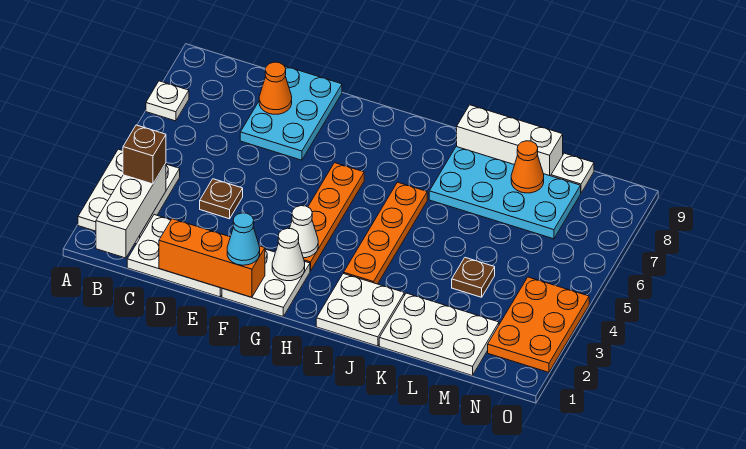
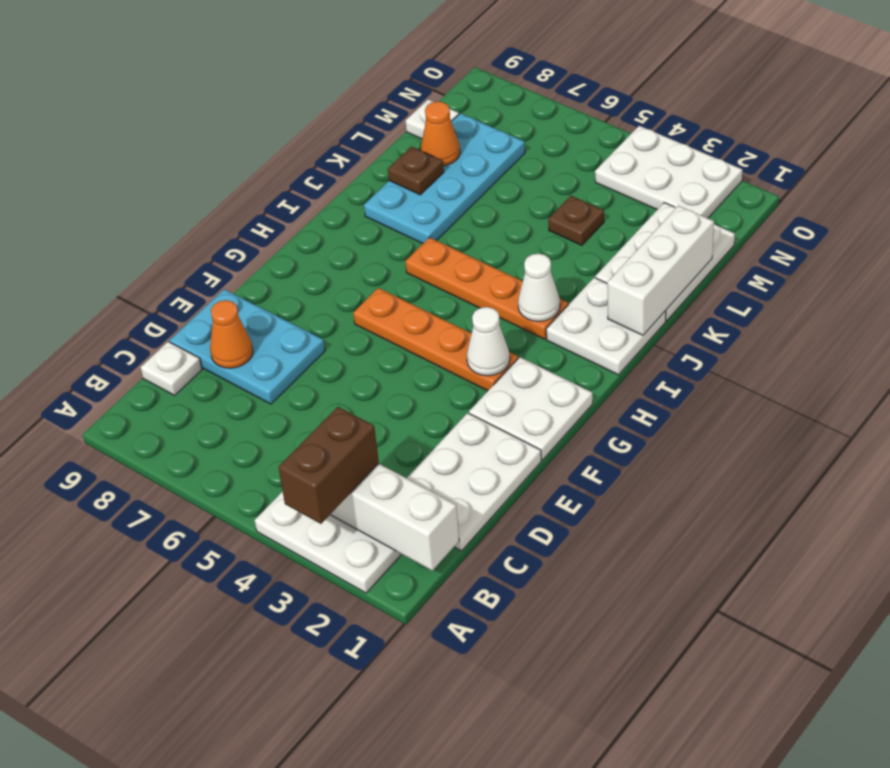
white 1x1 plate [146,81,189,121] -> white 1x1 plate moved to [141,342,202,395]
brown 1x1 brick [123,125,166,184] -> brown 1x2 brick [279,407,379,524]
orange 1x3 brick [159,219,265,297] -> none
brown 1x1 plate [200,179,243,219] -> brown 1x1 plate moved to [388,147,444,195]
cyan 1x1 cone [227,213,260,265] -> none
white 1x1 cone [272,228,305,281] -> white 1x1 cone moved to [518,254,560,322]
white 1x3 brick [457,105,563,176] -> white 1x3 brick moved to [607,206,714,335]
orange 2x3 plate [488,277,589,372] -> white 2x3 plate [595,126,742,218]

